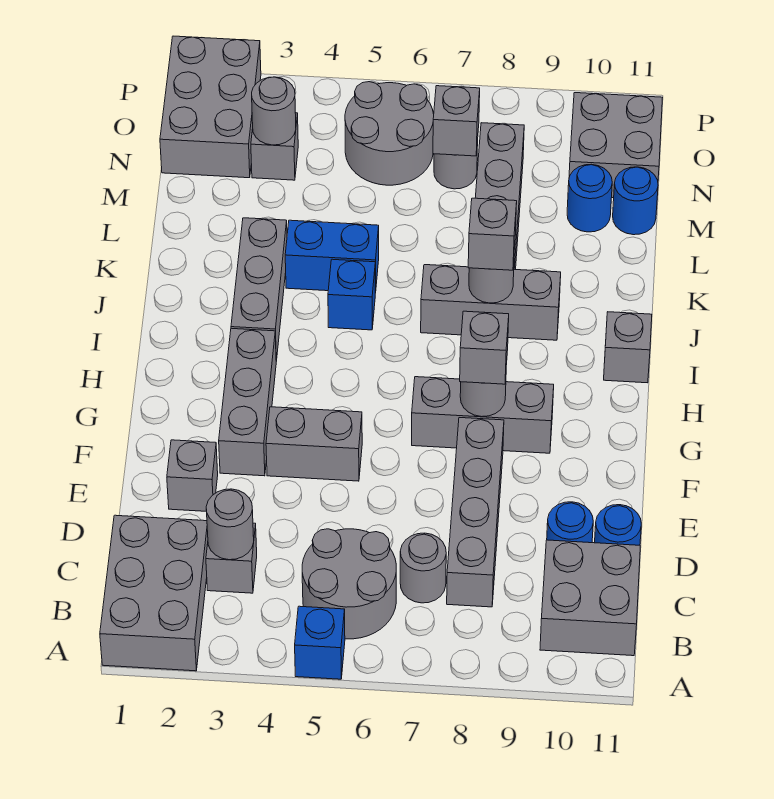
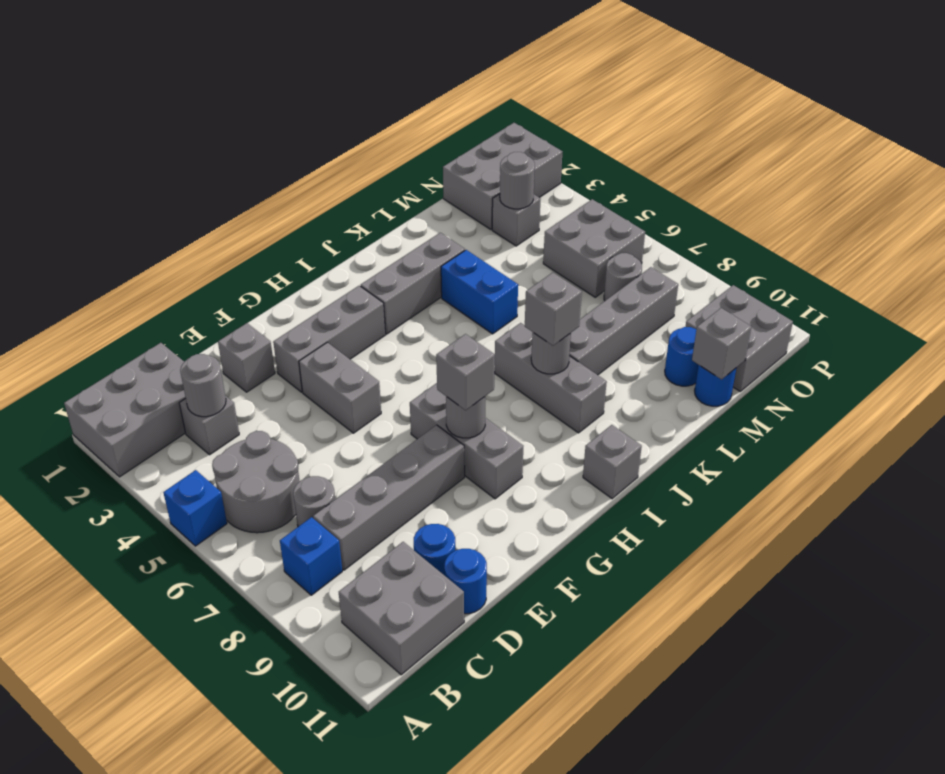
blue 1x1 brick [328,259,375,330] -> blue 1x1 brick moved to [280,517,342,595]
grey 2x2 round brick [345,82,434,185] -> grey 2x2 brick [543,199,645,297]
grey 1x1 brick [433,86,480,156] -> grey 1x1 brick moved to [692,308,751,379]

